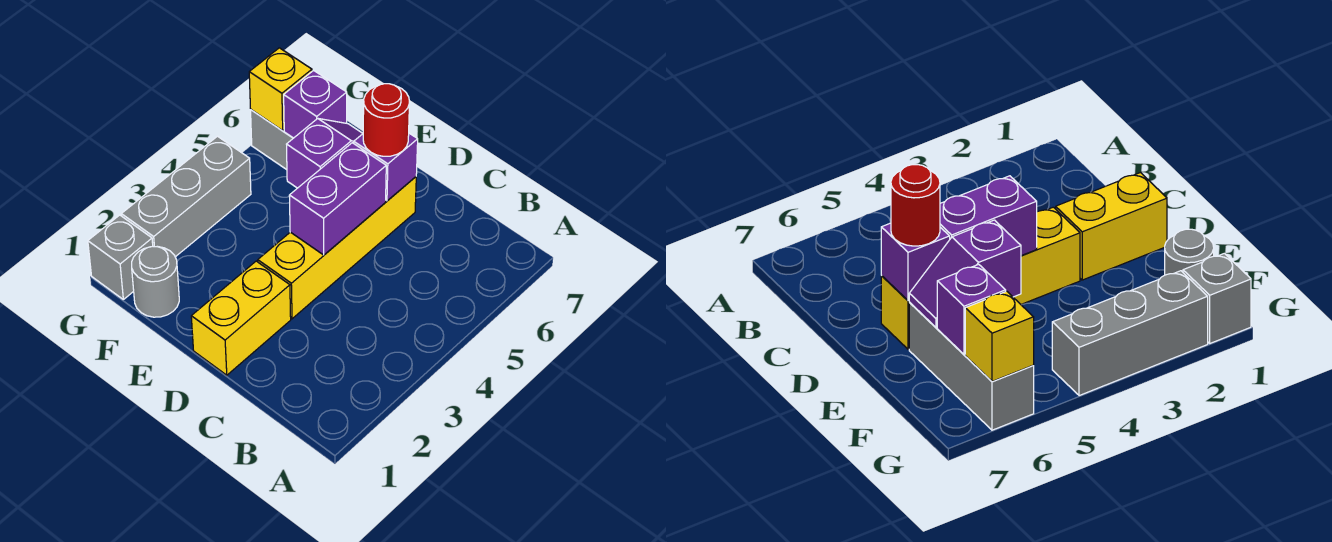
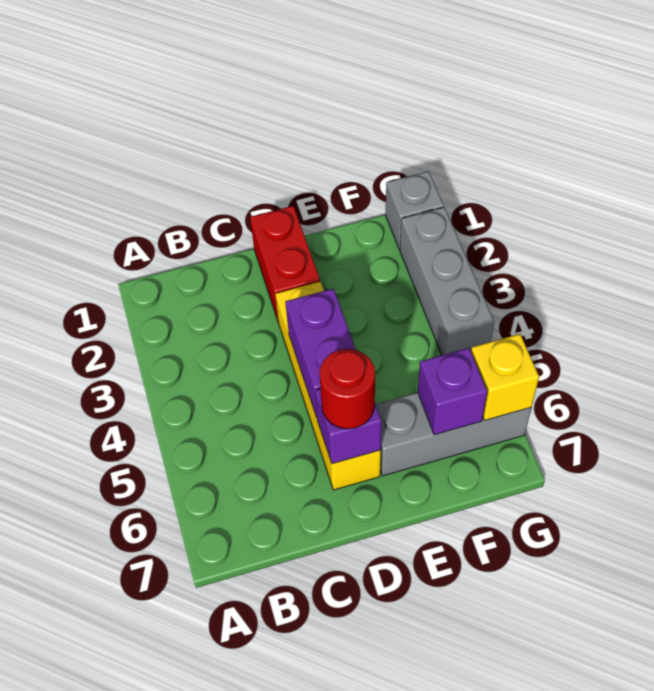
yellow 1x2 brick [191,261,291,375] -> red 1x2 brick [250,206,320,320]
purple 1x2 slope [287,119,363,188] -> none
grey 1x1 round brick [132,246,179,317] -> none

